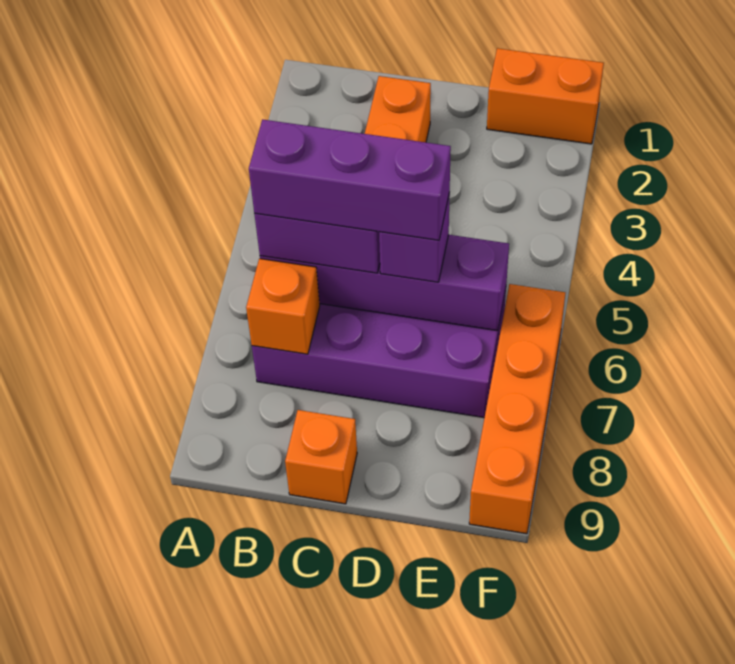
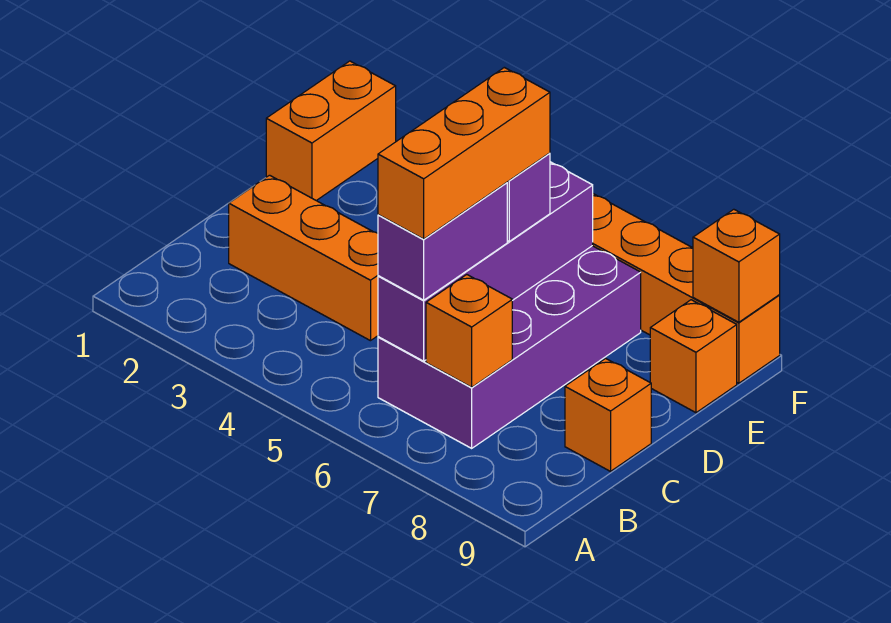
purple 1x3 brick [249,119,451,240] -> orange 1x3 brick [378,67,550,239]
none -> orange 1x1 brick [650,300,737,413]
none -> orange 1x1 brick [693,209,780,322]

